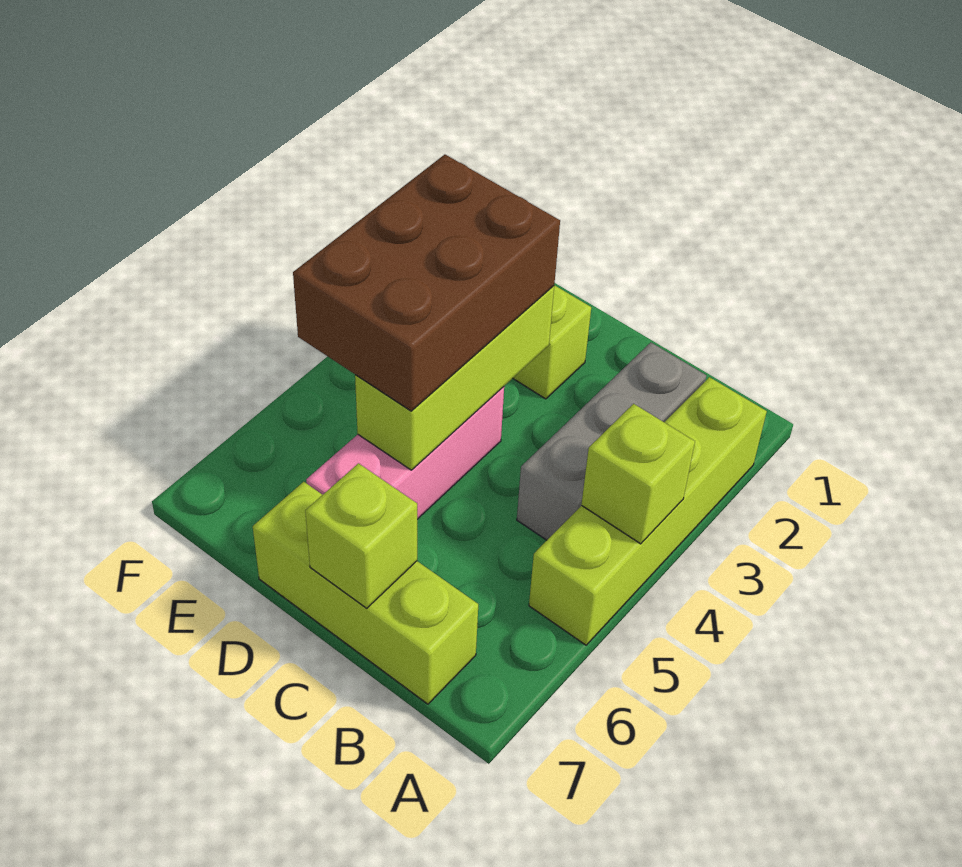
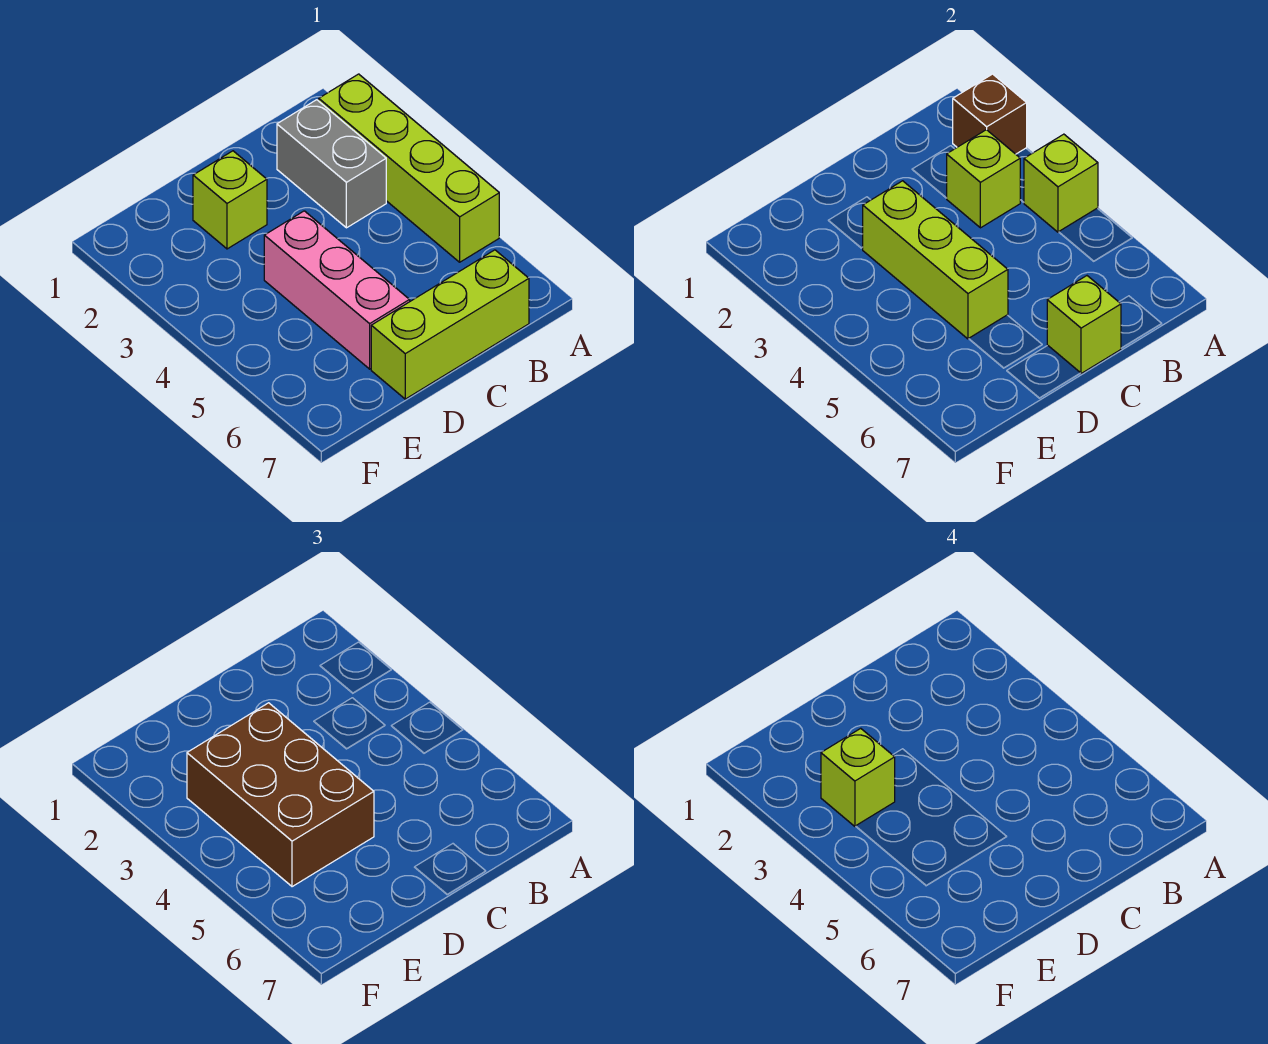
none -> brown 1x1 brick [953,74,1027,154]
grey 1x3 brick [517,343,706,540] -> grey 1x2 brick [277,100,386,228]
none -> lime 1x1 brick [947,130,1020,228]
none -> lime 1x1 brick [821,728,895,826]

